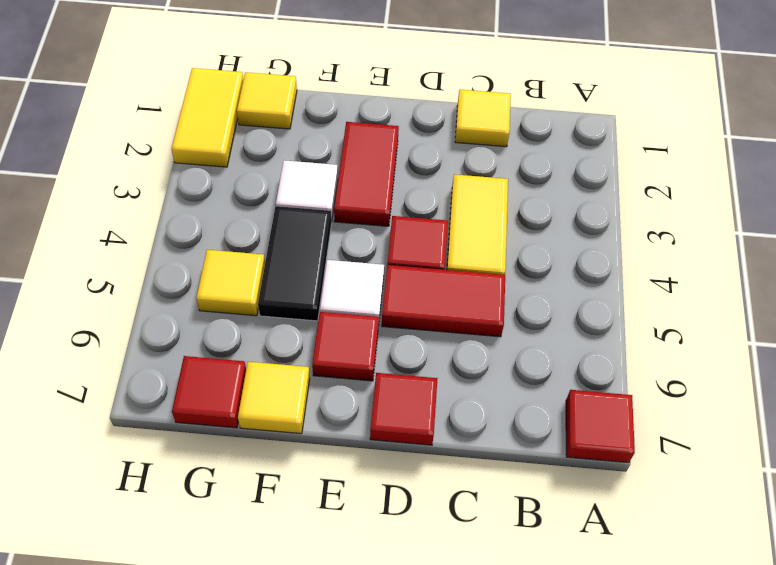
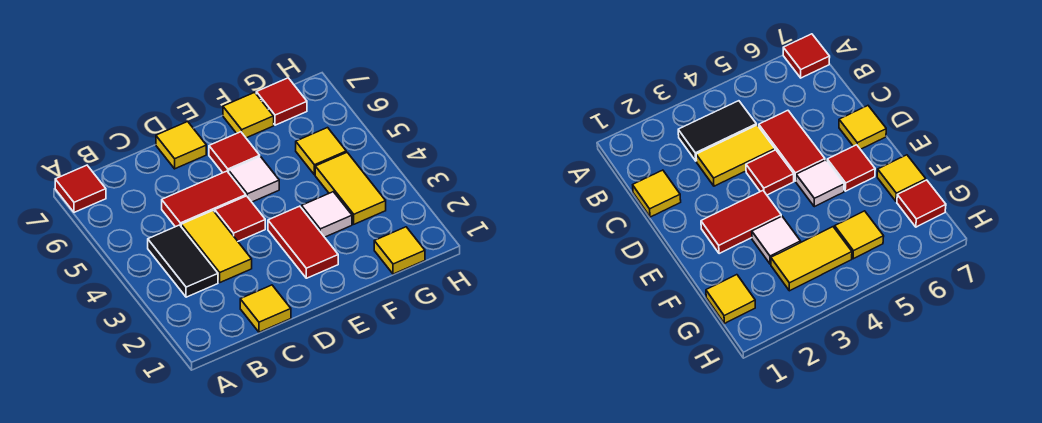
red 1x1 tile [370,373,437,445] -> yellow 1x1 tile [156,122,206,169]
black 1x2 tile [258,206,331,321] -> black 1x2 tile moved to [148,225,218,297]
yellow 1x2 tile [171,68,244,167] -> yellow 1x2 tile moved to [315,152,386,224]

